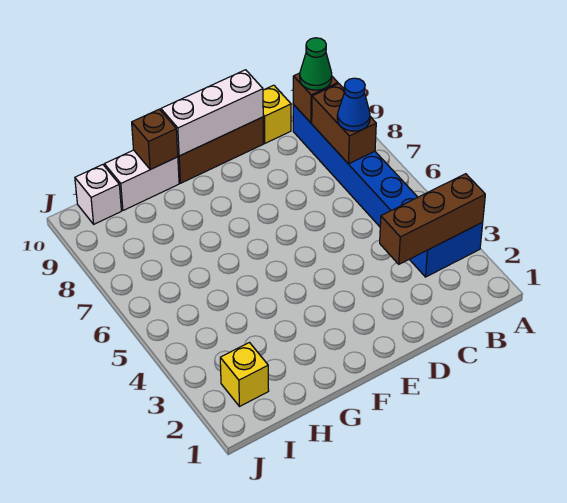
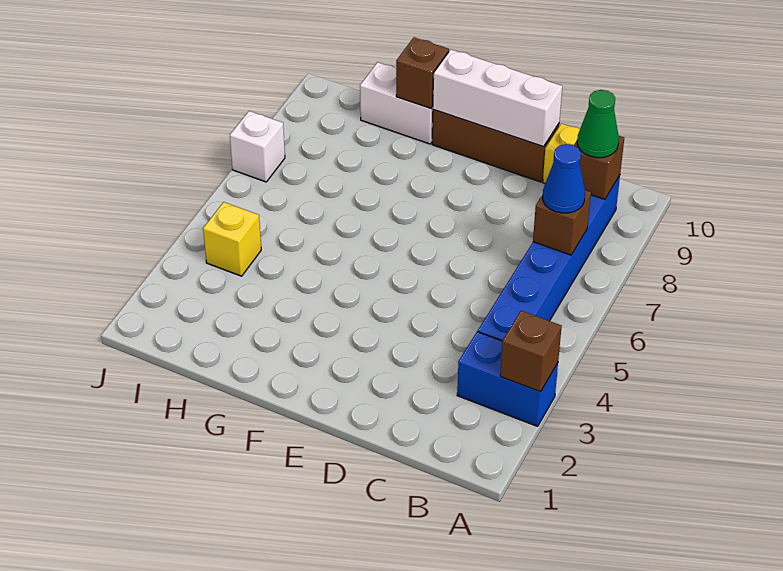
brown 1x3 brick [380,174,485,264] -> brown 1x1 brick [500,311,562,392]
brown 1x2 brick [312,84,376,164] -> brown 1x1 brick [533,190,591,255]
yellow 1x1 brick [220,343,269,406] -> yellow 1x1 brick moved to [203,202,261,276]
white 1x1 brick [75,165,121,224] -> white 1x1 brick moved to [230,111,285,182]

